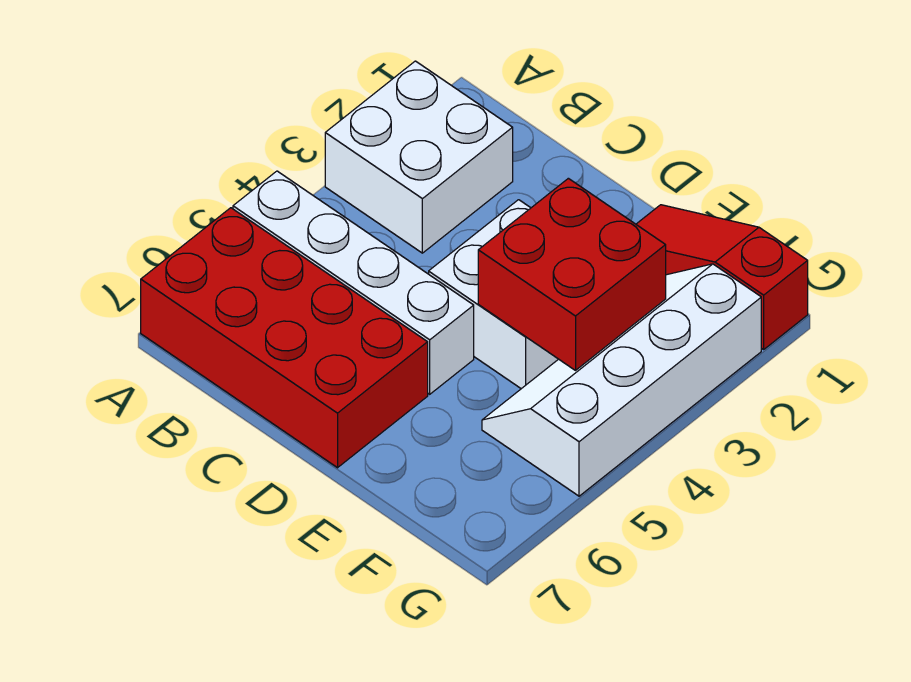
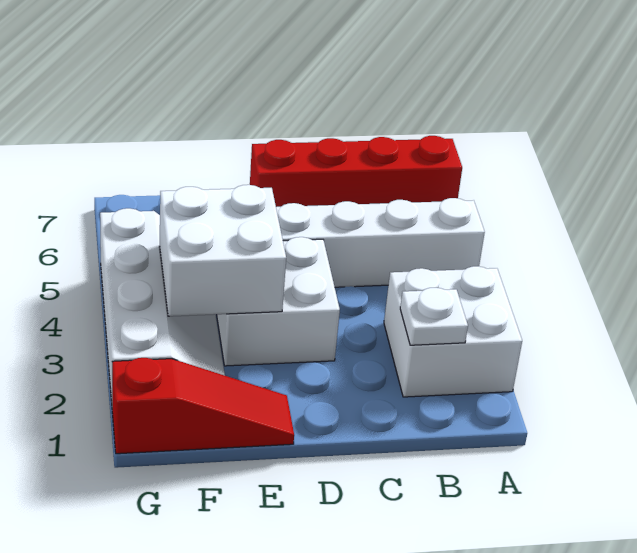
red 2x4 brick [141,208,428,468] -> red 1x4 brick [250,136,462,207]
none -> white 1x1 plate [400,288,468,345]
red 2x2 brick [478,178,666,370] -> white 2x2 brick [160,185,286,316]

